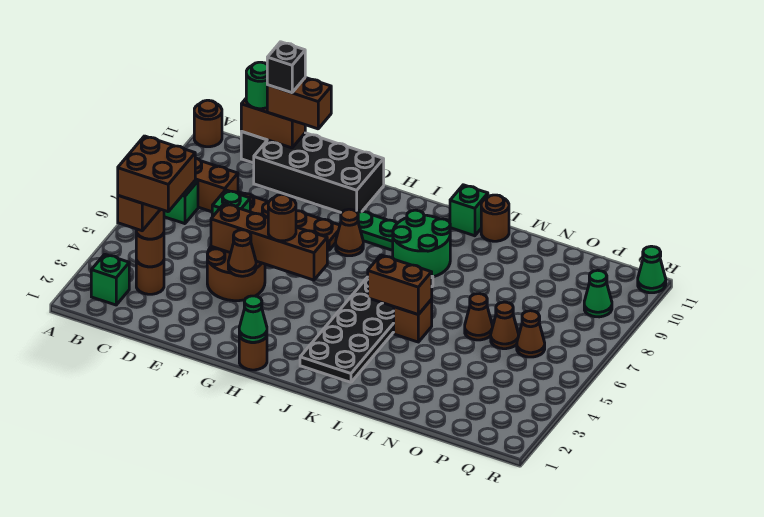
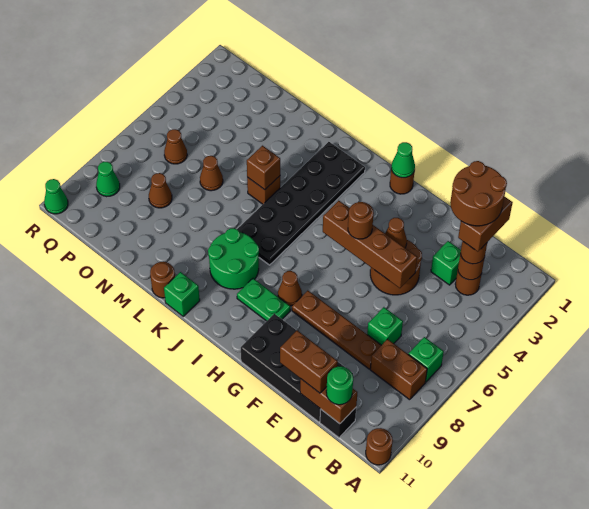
green 1x1 brick [91,254,129,305] -> green 1x1 brick moved to [431,241,461,285]
brown 2x2 brick [118,136,195,212] -> brown 2x2 round brick [450,161,507,226]
black 1x1 brick [267,42,305,93] -> none
brown 1x2 brick [368,255,432,315] -> brown 1x1 brick [247,146,280,190]
brown 1x1 cone [491,302,519,349] -> brown 1x1 cone moved to [149,173,172,208]

